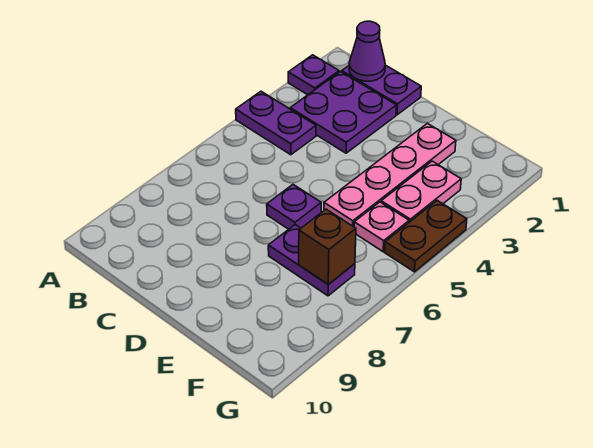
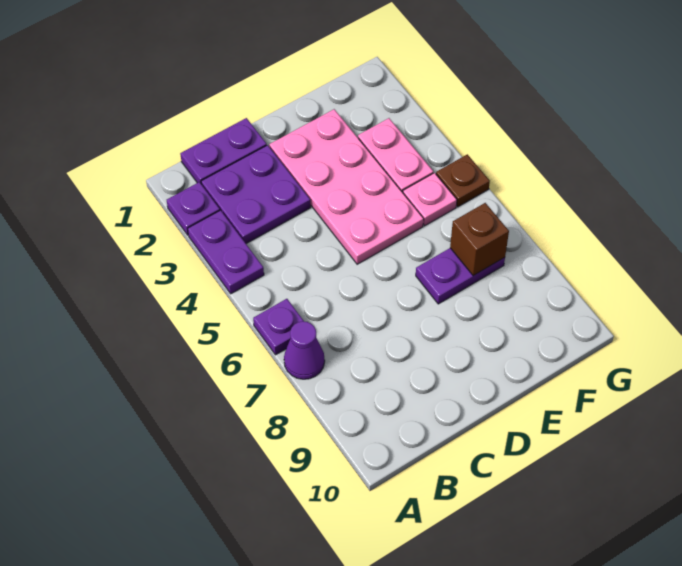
purple 1x2 plate [236,91,316,155] -> purple 1x2 plate turned to [188,210,264,294]
purple 1x1 cone [349,21,385,81] -> purple 1x1 cone moved to [284,321,325,379]
purple 1x1 plate [267,185,321,229] -> purple 1x1 plate moved to [253,299,304,355]
pink 1x4 plate [324,123,456,227] -> pink 2x4 plate [269,109,424,264]
brown 1x2 plate [385,201,467,272] -> brown 1x1 plate [436,154,490,207]

